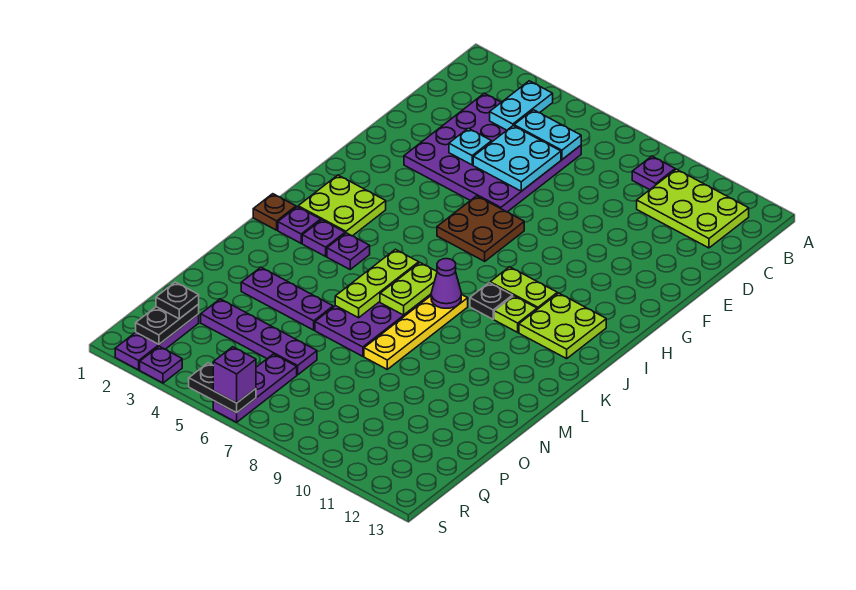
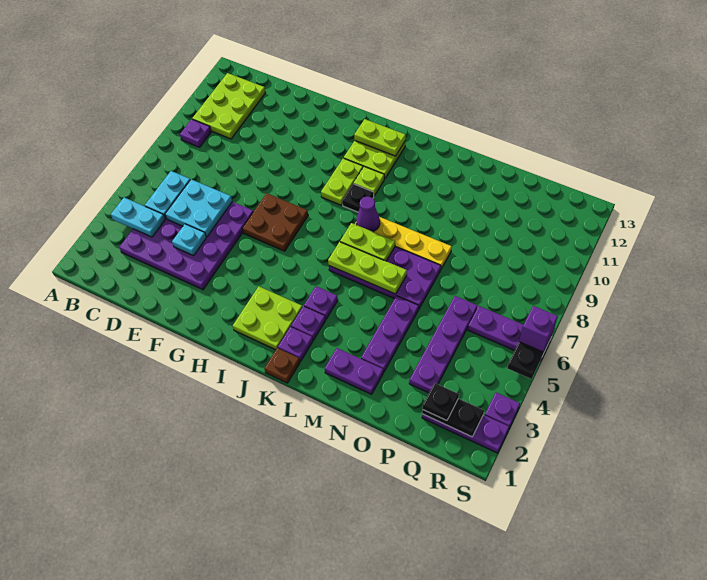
none -> lime 1x2 plate [354,119,406,156]
none -> purple 1x2 plate [325,348,383,394]

